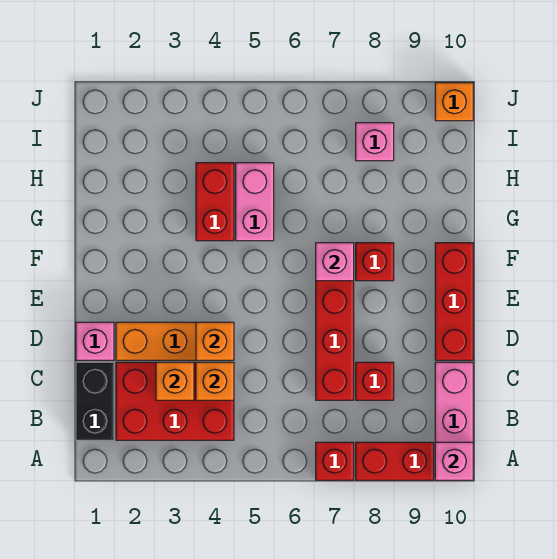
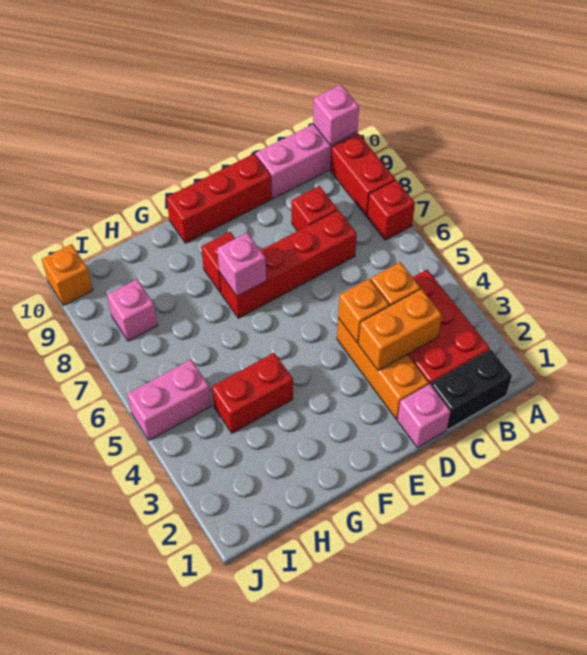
orange 1x1 brick [156,362,194,400] -> orange 1x2 brick [358,289,442,371]
pink 1x2 brick [236,163,274,241] -> pink 1x2 brick moved to [127,360,211,440]

